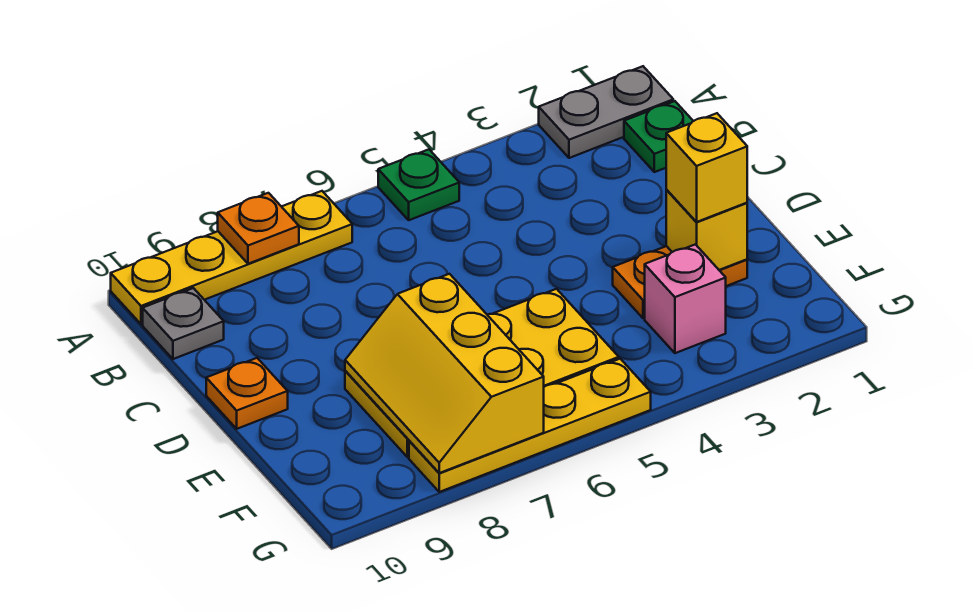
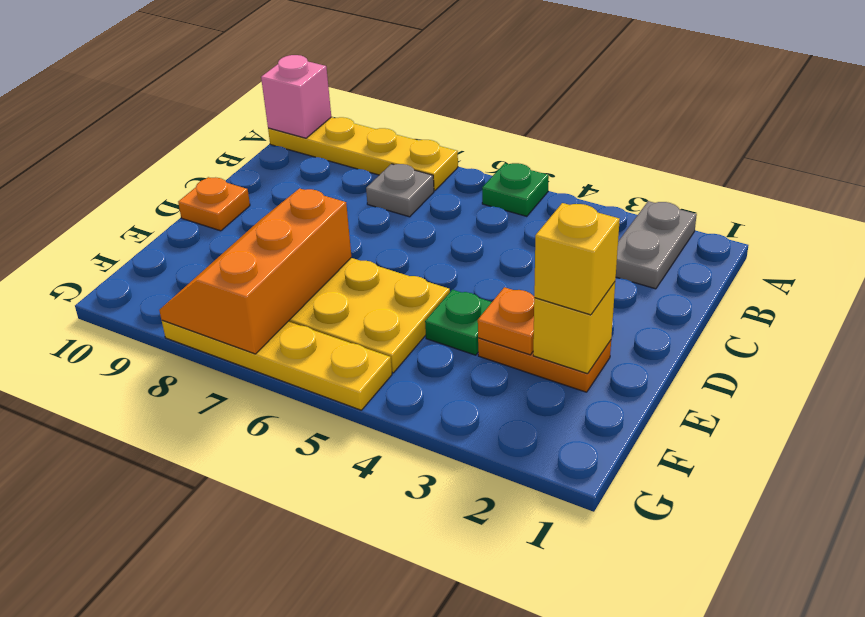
grey 1x2 plate [539,66,673,158] -> grey 1x2 plate turned to [616,201,697,289]
orange 1x1 plate [218,193,299,264] -> orange 1x1 plate moved to [478,287,534,355]
green 1x1 plate [624,101,693,172] -> green 1x1 plate moved to [425,290,492,355]
grey 1x1 plate [143,288,224,359] -> grey 1x1 plate moved to [366,164,434,217]
yellow 2x3 slope [345,274,544,473] -> orange 2x3 slope [159,189,351,354]
pink 1x1 brick [645,244,726,353] -> pink 1x1 brick moved to [261,55,331,138]

